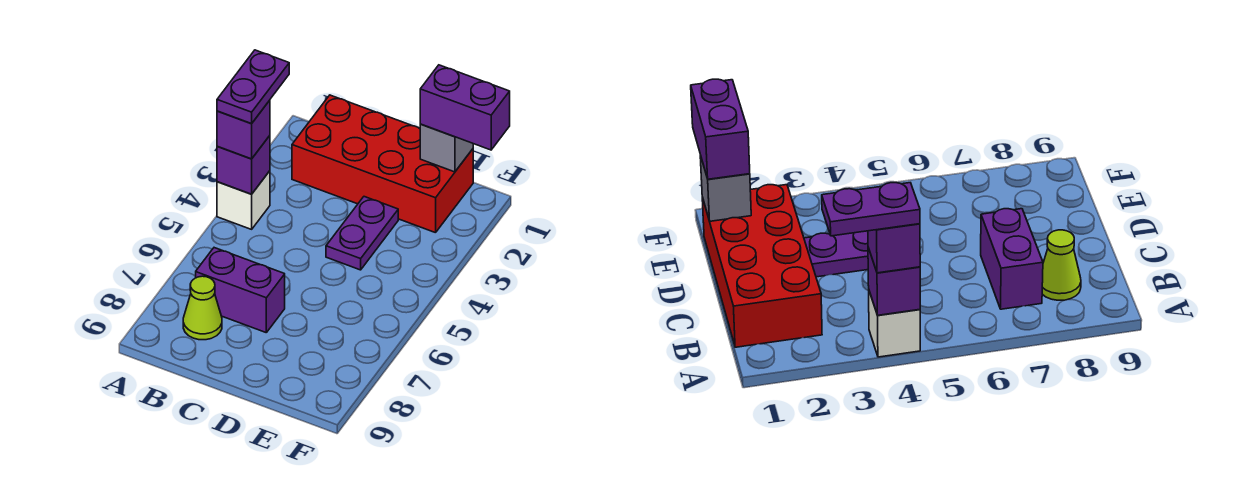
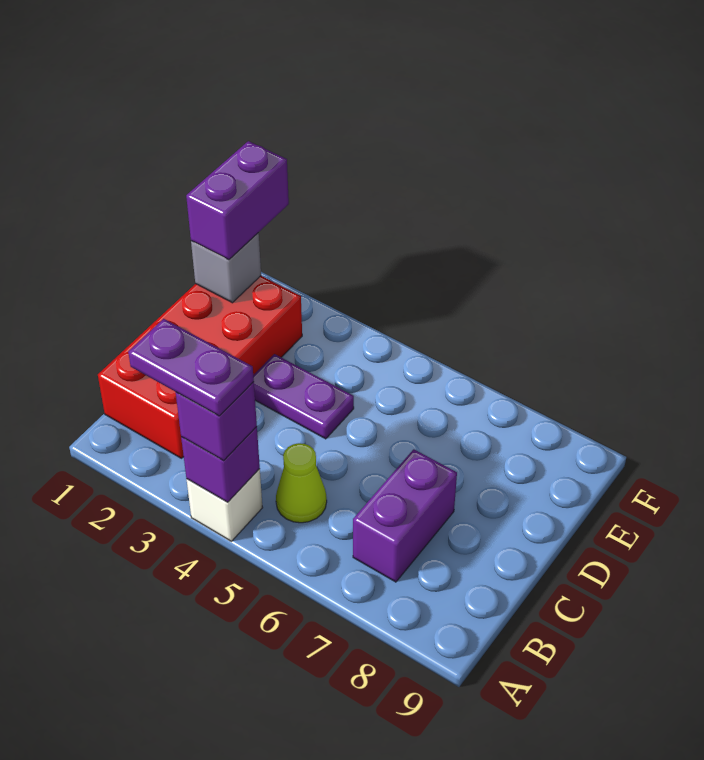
lime 1x1 cone [183,276,222,340] -> lime 1x1 cone moved to [276,443,327,523]

